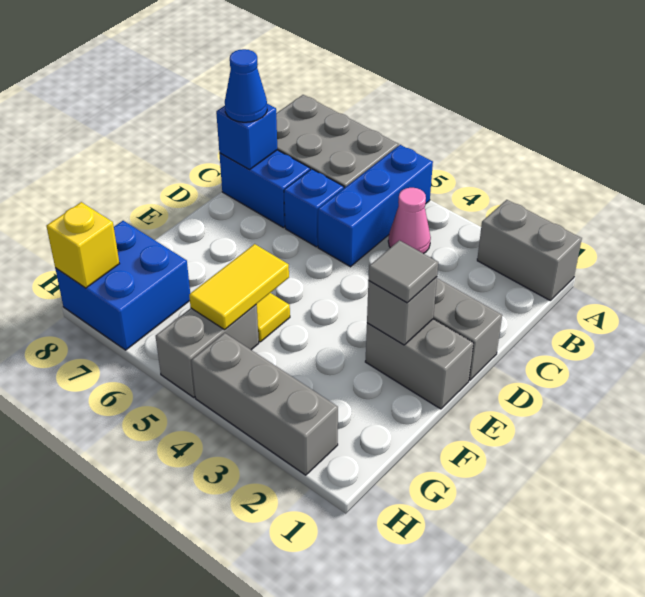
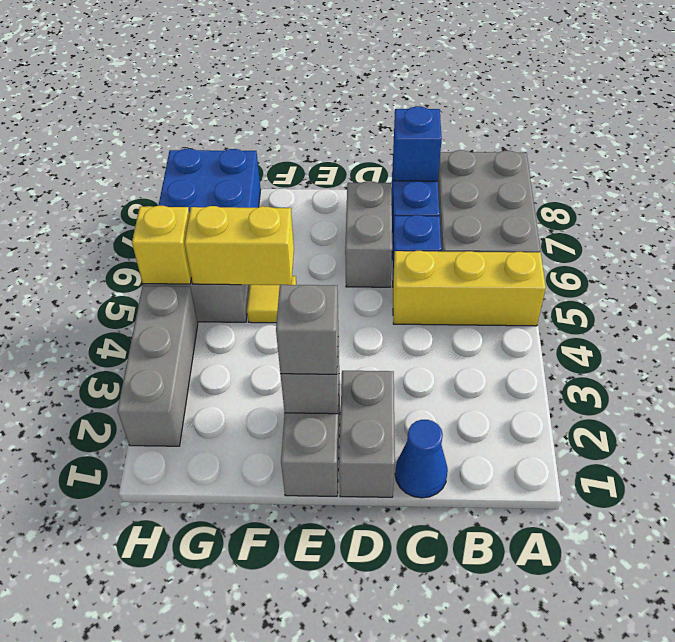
grey 1x2 brick [477,200,582,300] -> grey 1x2 brick moved to [345,181,392,287]
blue 1x3 brick [318,145,433,267] -> yellow 1x3 brick [393,251,546,326]
pink 1x1 cone [388,188,431,254] -> none
blue 1x1 cone [225,49,267,122] -> blue 1x1 cone moved to [395,420,448,498]
grey 1x1 tile [368,240,438,303] -> grey 1x1 brick [276,285,338,374]
yellow 1x2 tile [189,244,289,330] -> yellow 1x2 brick [185,206,294,285]
yellow 1x1 brick [46,202,119,288] -> yellow 1x1 brick moved to [132,206,191,284]

